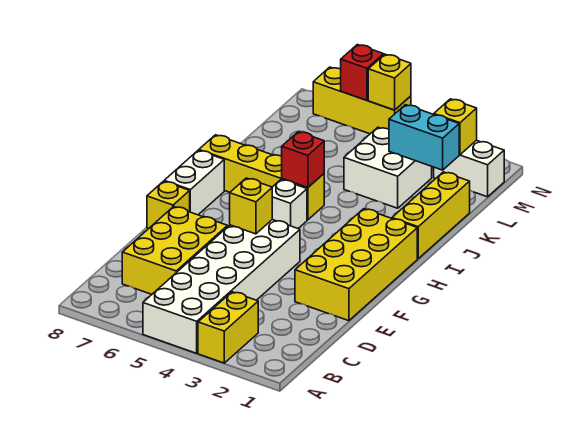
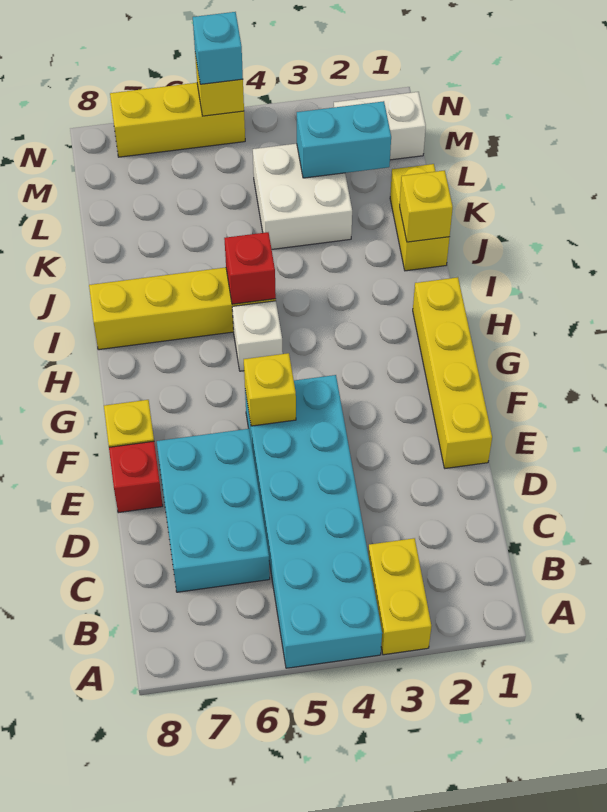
white 2x6 brick [143,220,300,353] -> cyan 2x6 brick [245,375,382,668]
yellow 2x3 brick [122,207,228,294] -> cyan 2x3 brick [157,429,270,592]
yellow 2x4 brick [295,209,417,321] -> yellow 1x4 brick [413,277,492,468]
white 1x2 brick [164,150,224,215] -> none
yellow 1x3 brick [392,172,470,259] -> yellow 1x2 brick [390,164,450,271]
yellow 1x1 brick [434,99,477,155] -> yellow 1x1 brick moved to [400,170,453,242]
none -> cyan 1x1 brick [193,12,243,84]
red 1x1 brick [341,45,384,100] -> red 1x1 brick moved to [109,441,163,513]

